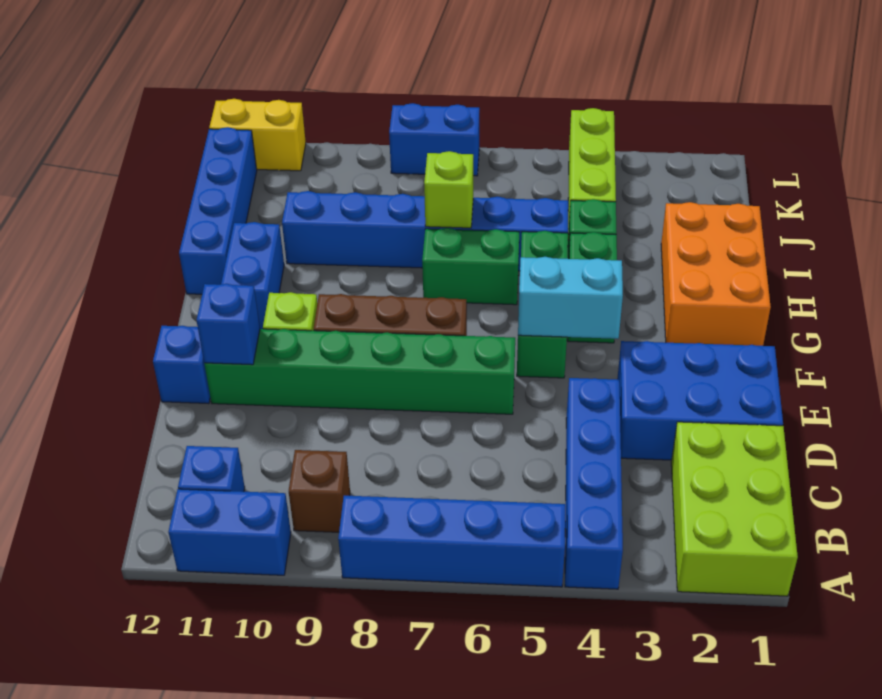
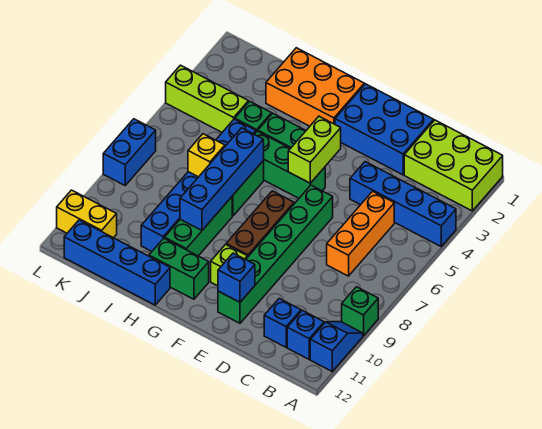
blue 1x4 brick [338,496,565,587] -> blue 1x4 brick moved to [180,128,264,230]
none -> green 1x1 brick [342,287,378,336]
blue 1x2 brick [168,489,291,575] -> blue 1x2 slope [310,322,363,371]
brown 1x1 brick [289,450,350,532] -> none
none -> orange 1x3 brick [327,191,394,276]
blue 2x3 brick [617,341,783,460] -> blue 2x3 brick turned to [335,84,434,175]
blue 1x1 brick [153,326,210,404] -> blue 1x1 brick moved to [264,298,301,347]
cyan 1x2 brick [518,257,623,339] -> lime 1x2 brick [288,116,341,183]
blue 1x2 brick [221,222,284,329] -> green 1x2 brick [149,238,209,299]
none -> green 1x3 brick [165,197,232,256]
lime 1x1 brick [424,151,473,228] -> yellow 1x1 brick [188,134,225,177]
yellow 1x2 brick [209,99,306,171] -> yellow 1x2 brick turned to [57,190,117,238]

